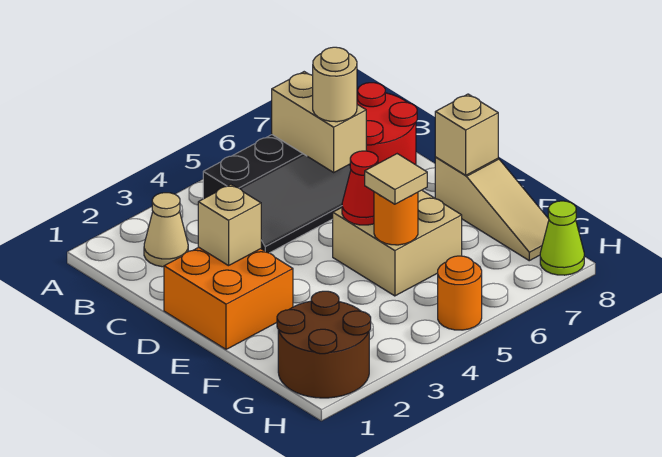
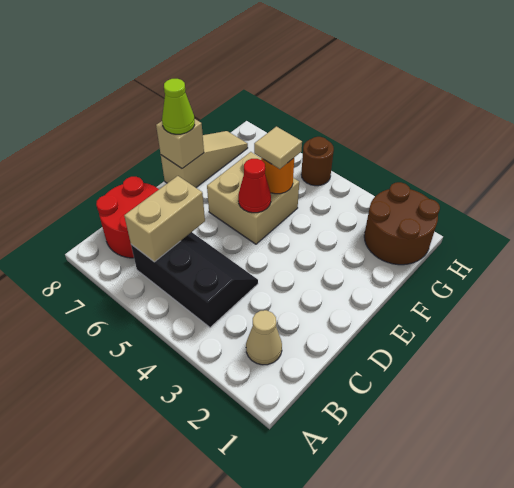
tan 1x1 round brick [313,47,357,122] -> none
orange 2x2 brick [164,247,293,349] -> none
tan 1x1 brick [198,184,261,266] -> none
orange 1x1 round brick [438,256,482,330] -> brown 1x1 round brick [301,137,334,186]
lime 1x1 cone [540,201,584,275] -> lime 1x1 cone moved to [162,79,195,134]

